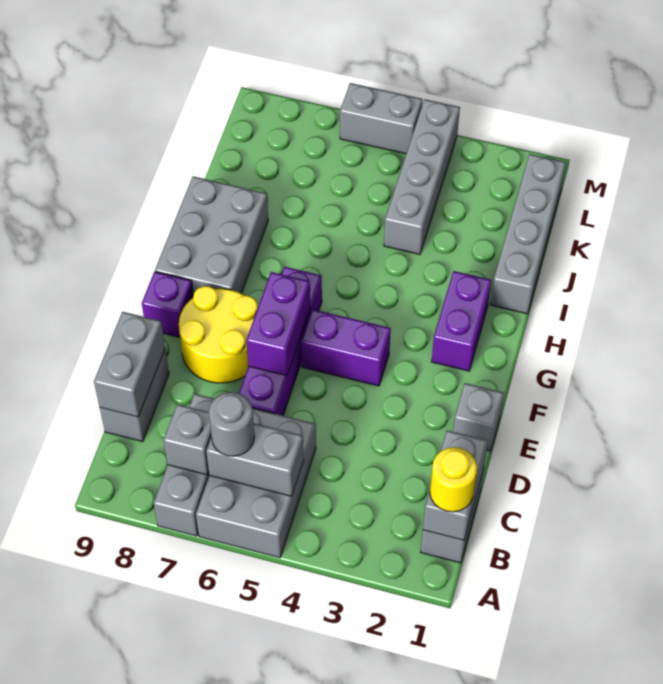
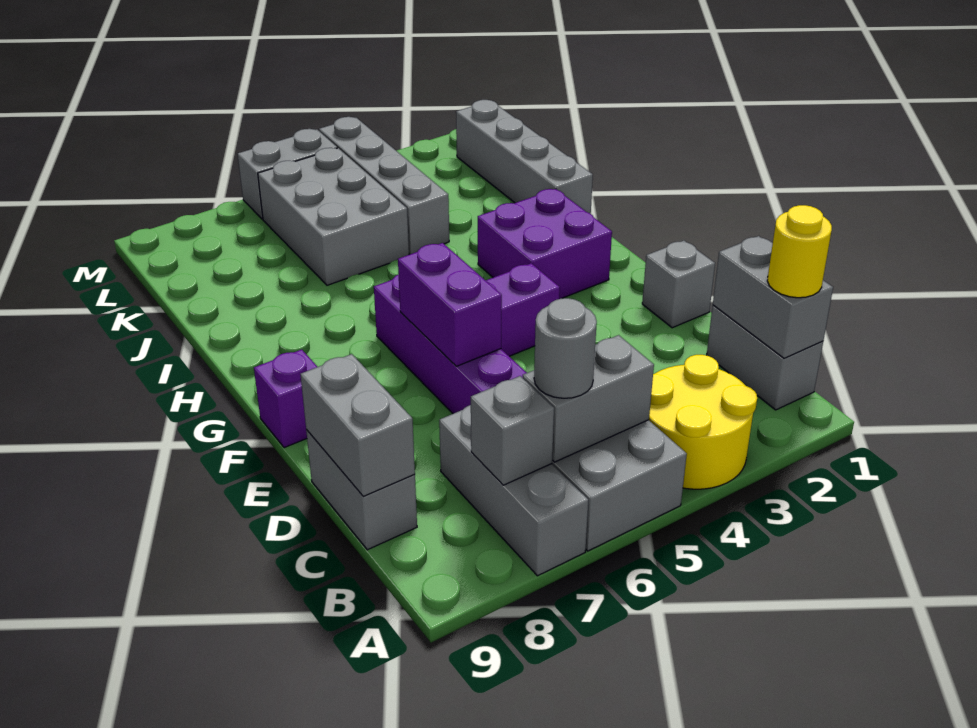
yellow 2x2 round brick [179,286,258,383] -> yellow 2x2 round brick moved to [649,355,757,489]
purple 1x2 brick [432,271,491,371] -> purple 2x2 brick [478,189,612,299]
grey 2x3 brick [155,176,268,296] -> grey 2x3 brick moved to [258,148,409,285]

